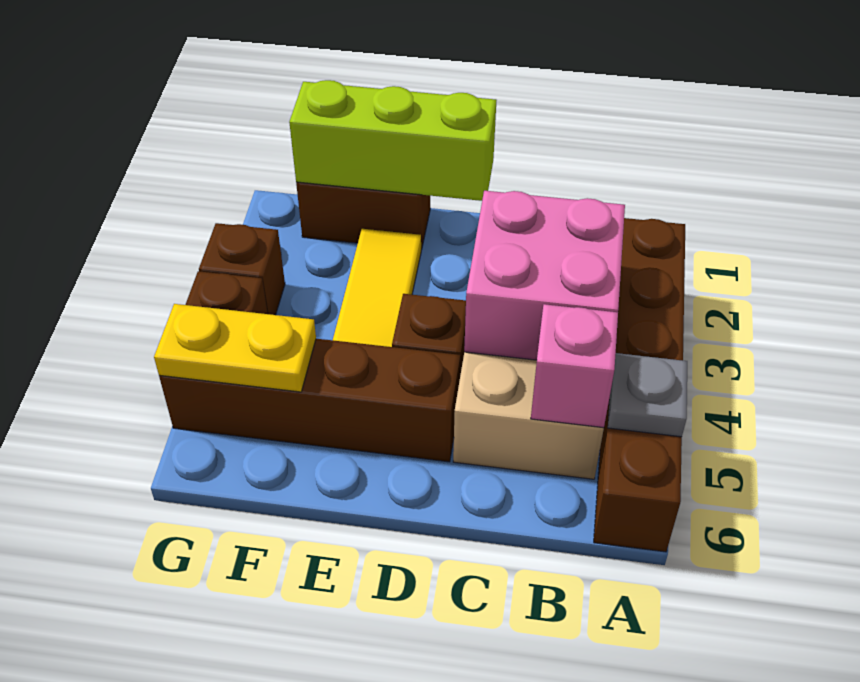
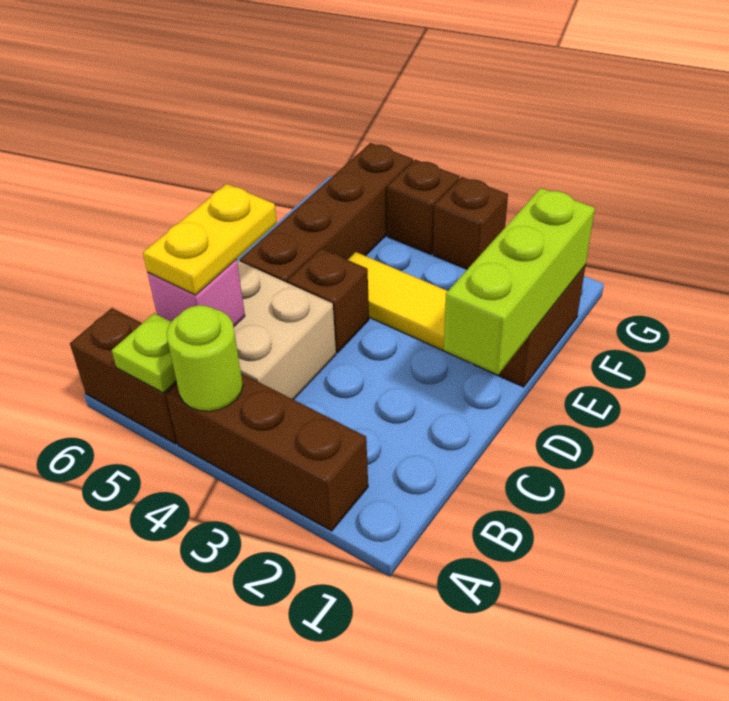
none -> lime 1x1 round brick [167,305,243,411]
grey 1x1 plate [608,353,687,437] -> lime 1x1 plate [112,313,176,393]
pink 2x2 brick [464,191,625,360] -> none
yellow 1x2 plate [154,304,316,392] -> yellow 1x2 plate moved to [143,184,277,295]

